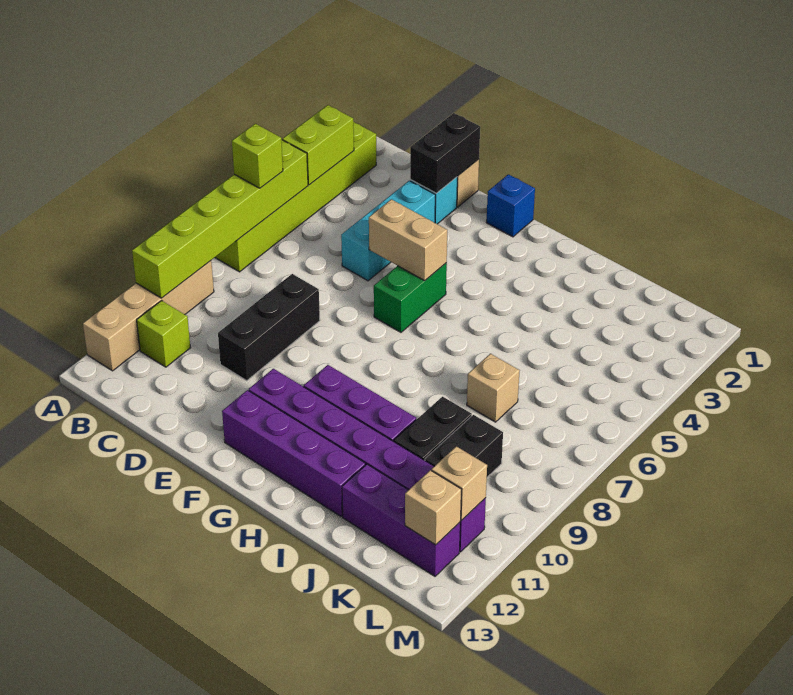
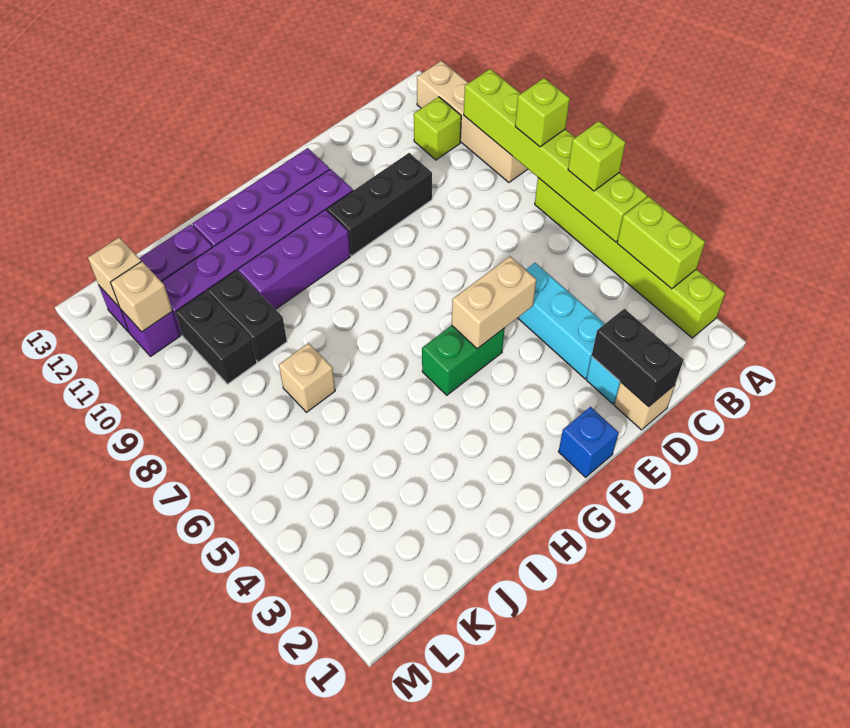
none -> lime 1x1 brick [515,78,570,147]
black 1x3 brick [218,274,320,381] -> black 1x3 brick turned to [327,153,432,256]
green 1x2 brick [374,263,447,332] -> green 1x2 brick turned to [422,325,505,395]

